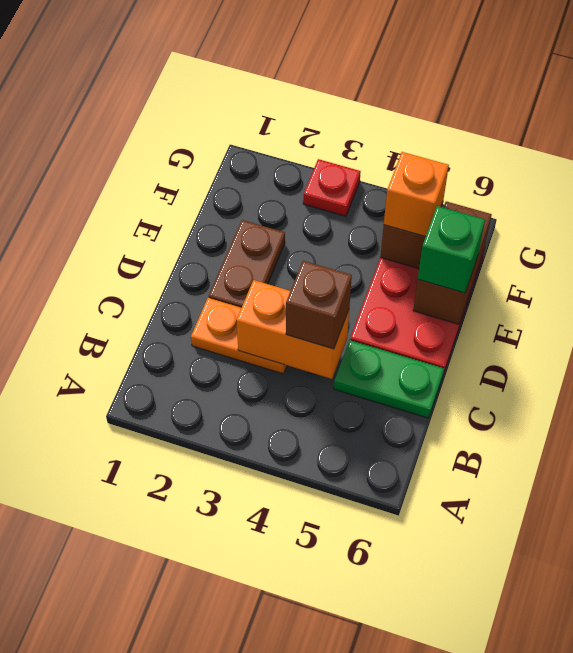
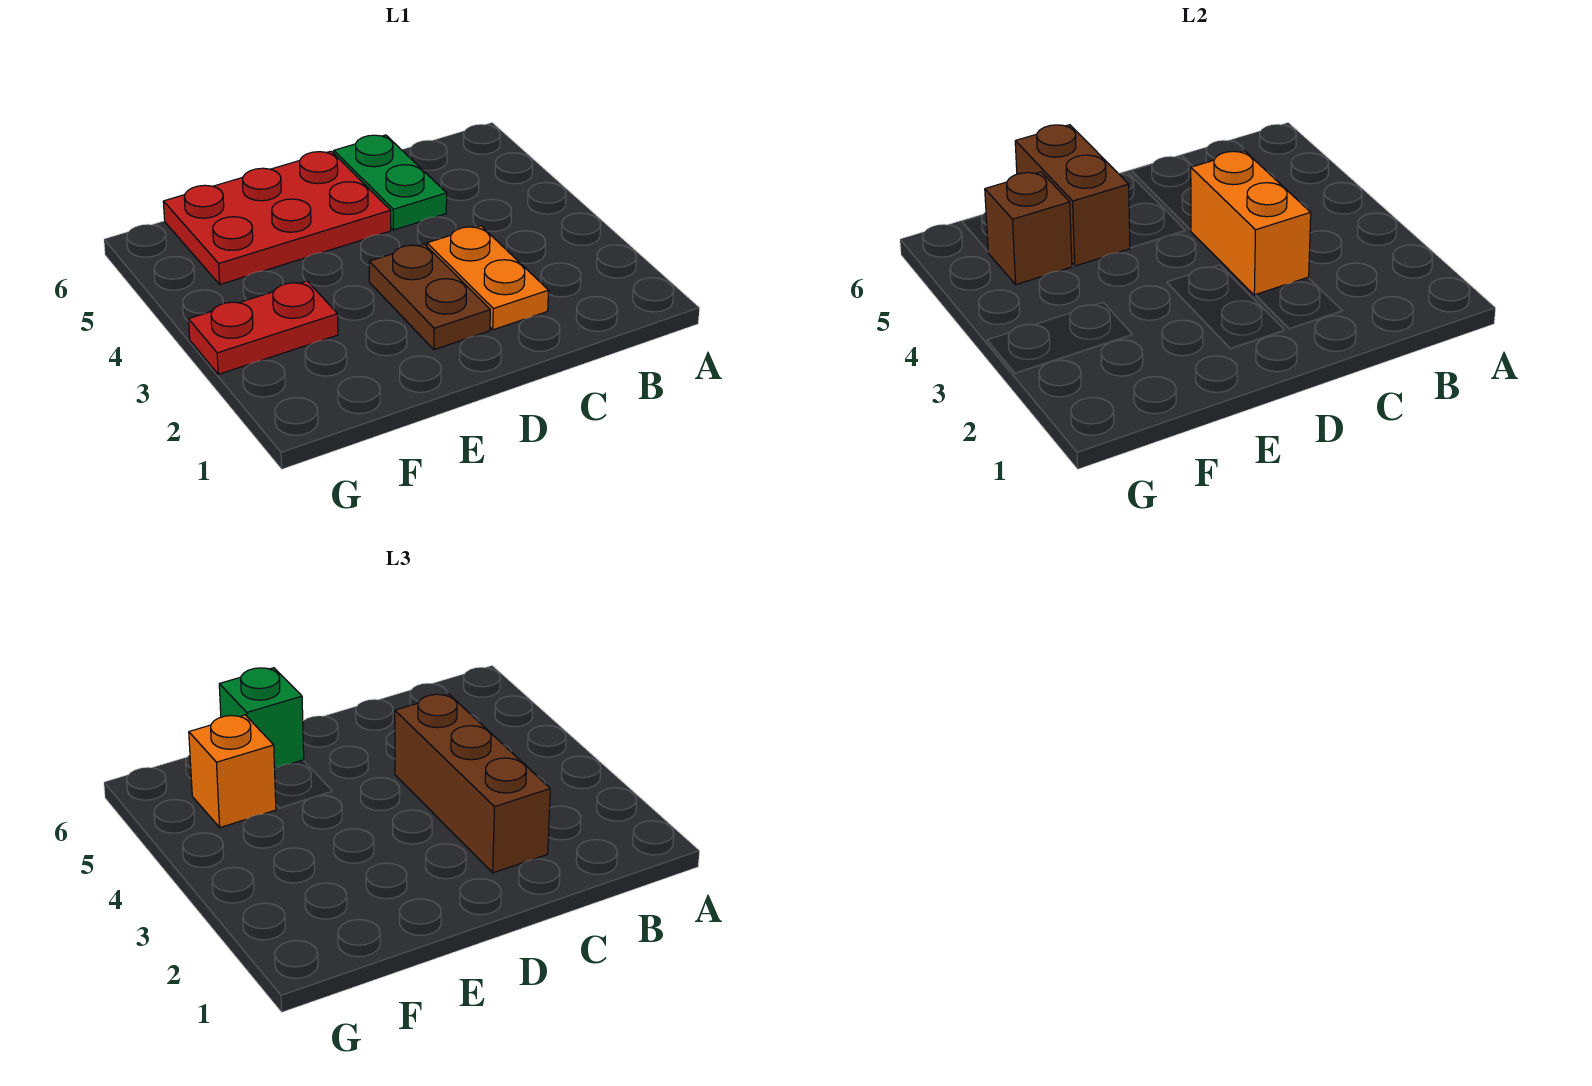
brown 1x1 brick [286,261,352,349] -> brown 1x3 brick [395,694,550,873]
brown 1x2 plate [209,220,285,308] -> brown 1x2 plate turned to [369,244,490,350]
brown 1x2 brick [413,201,492,324] -> brown 1x2 brick turned to [1015,125,1130,266]
red 1x1 plate [303,159,361,216] -> red 1x2 plate [188,281,338,374]

